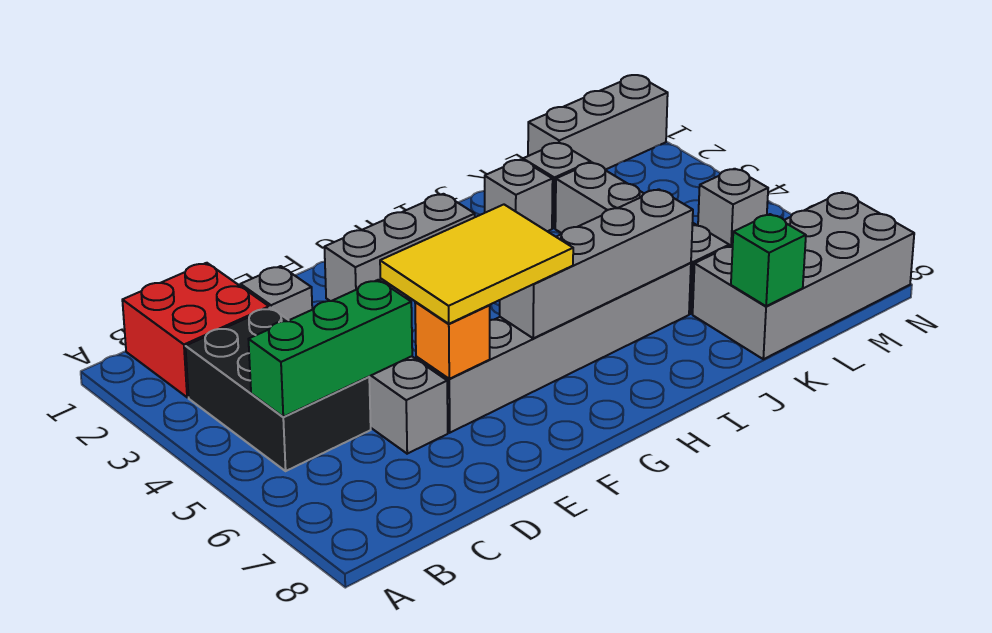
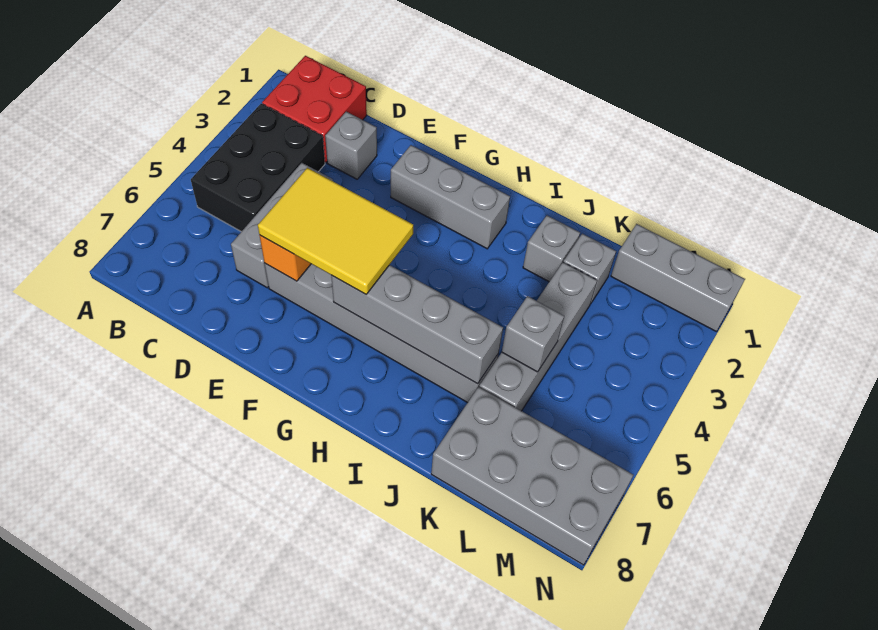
green 1x3 brick [248,280,412,417] -> none
green 1x1 brick [731,214,806,306] -> none
grey 1x1 brick [698,169,768,246] -> grey 1x1 brick moved to [502,296,564,372]

